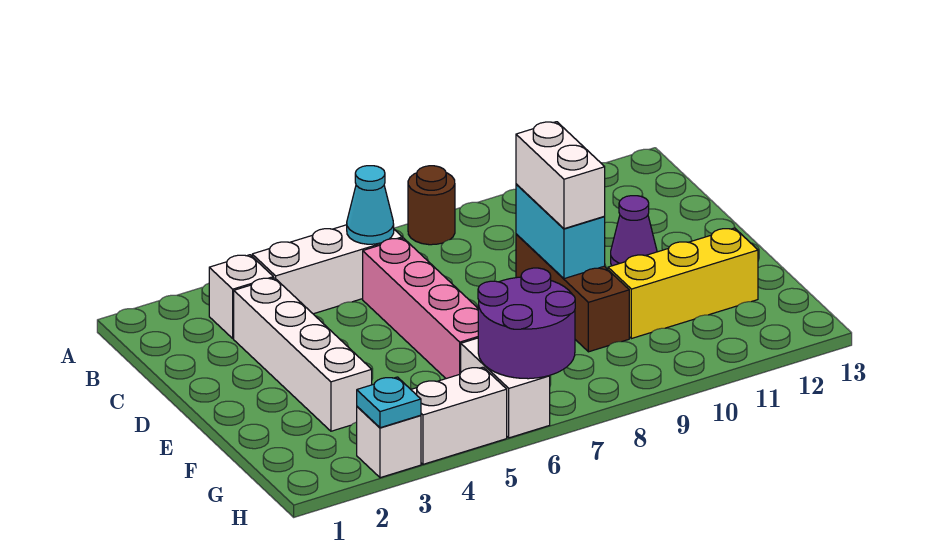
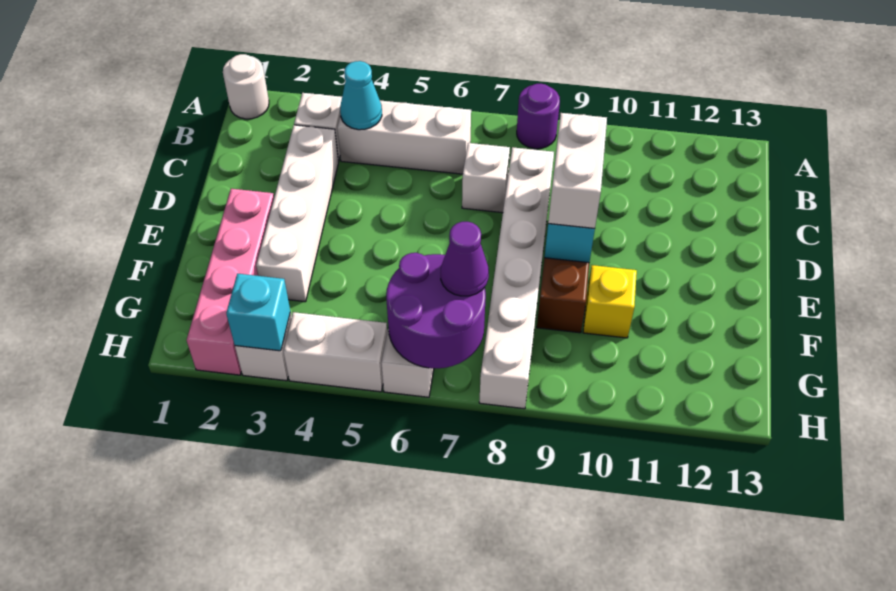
none -> white 1x1 round brick [223,54,269,119]
brown 1x1 round brick [408,166,455,245] -> purple 1x1 round brick [517,84,560,149]
cyan 1x1 cone [347,166,394,244] -> cyan 1x1 cone moved to [340,61,382,130]
pink 1x4 brick [363,238,478,379] -> pink 1x4 brick moved to [187,189,274,375]
none -> white 1x1 brick [462,143,510,213]
none -> white 1x6 brick [479,147,554,409]
purple 1x1 cone [611,196,657,266] -> purple 1x1 cone moved to [441,222,489,296]
yellow 1x3 brick [608,228,758,339] -> yellow 1x1 brick [583,265,637,338]
cyan 1x1 plate [357,377,421,428] -> cyan 1x1 brick [226,274,290,351]

